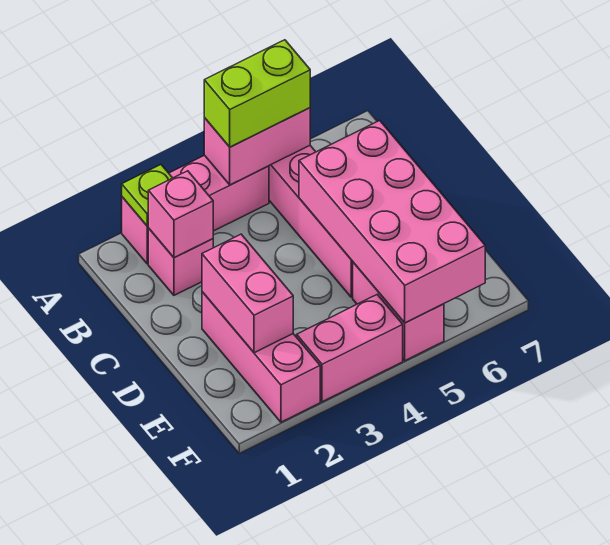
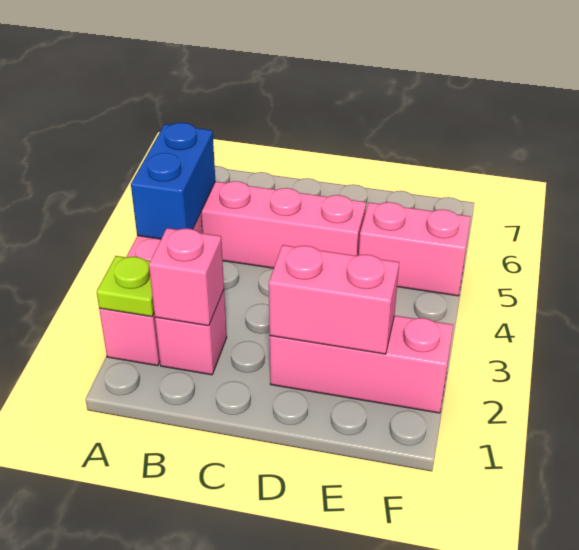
pink 1x2 brick [204,108,310,185] -> blue 1x2 brick [131,123,215,239]
lime 1x2 brick [204,40,310,147] -> none
pink 2x4 brick [299,120,485,323] -> none
pink 1x2 brick [297,295,403,402] -> none

